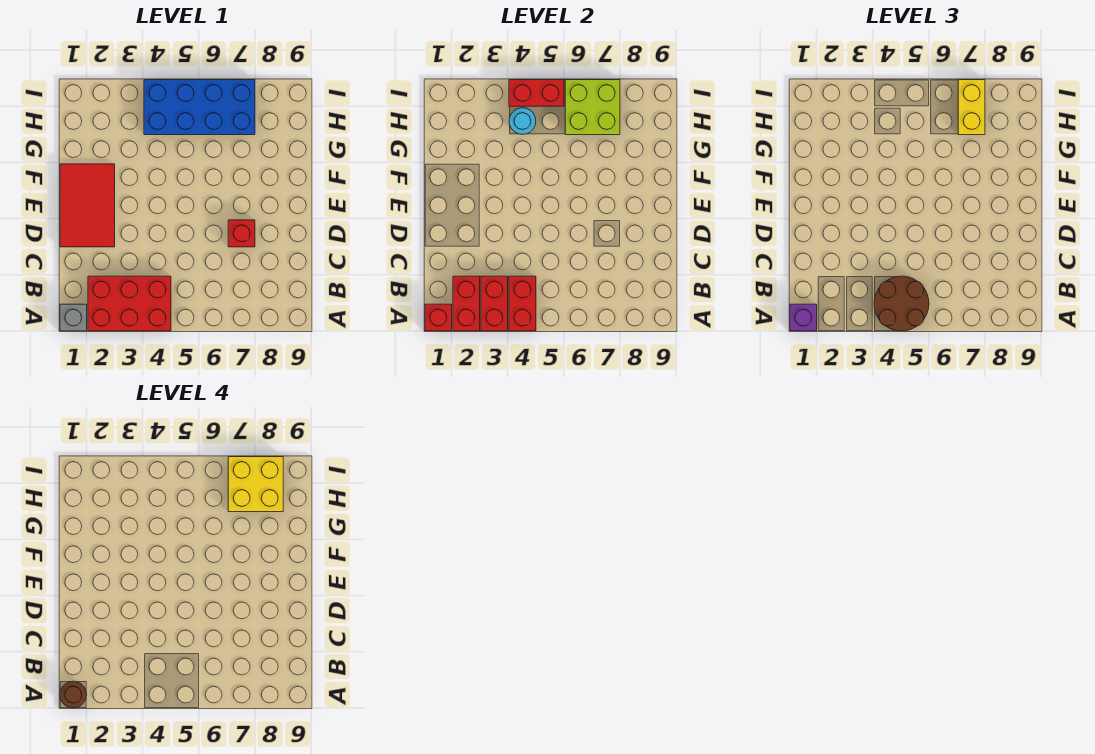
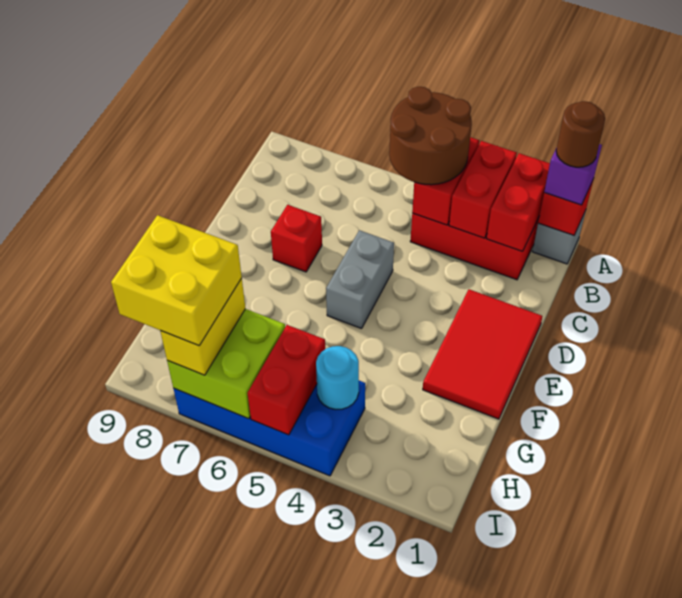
none -> grey 1x2 brick [326,230,394,329]
red 1x2 brick [509,80,564,106] -> red 1x2 brick turned to [247,325,325,435]

